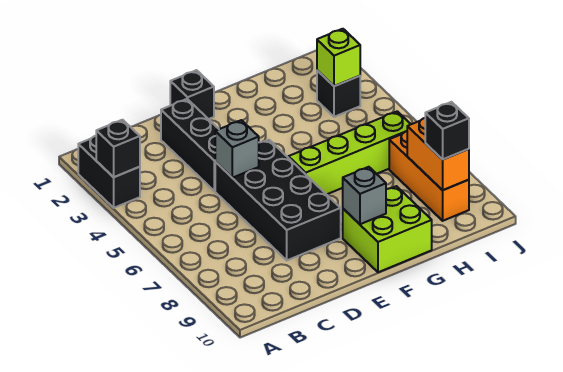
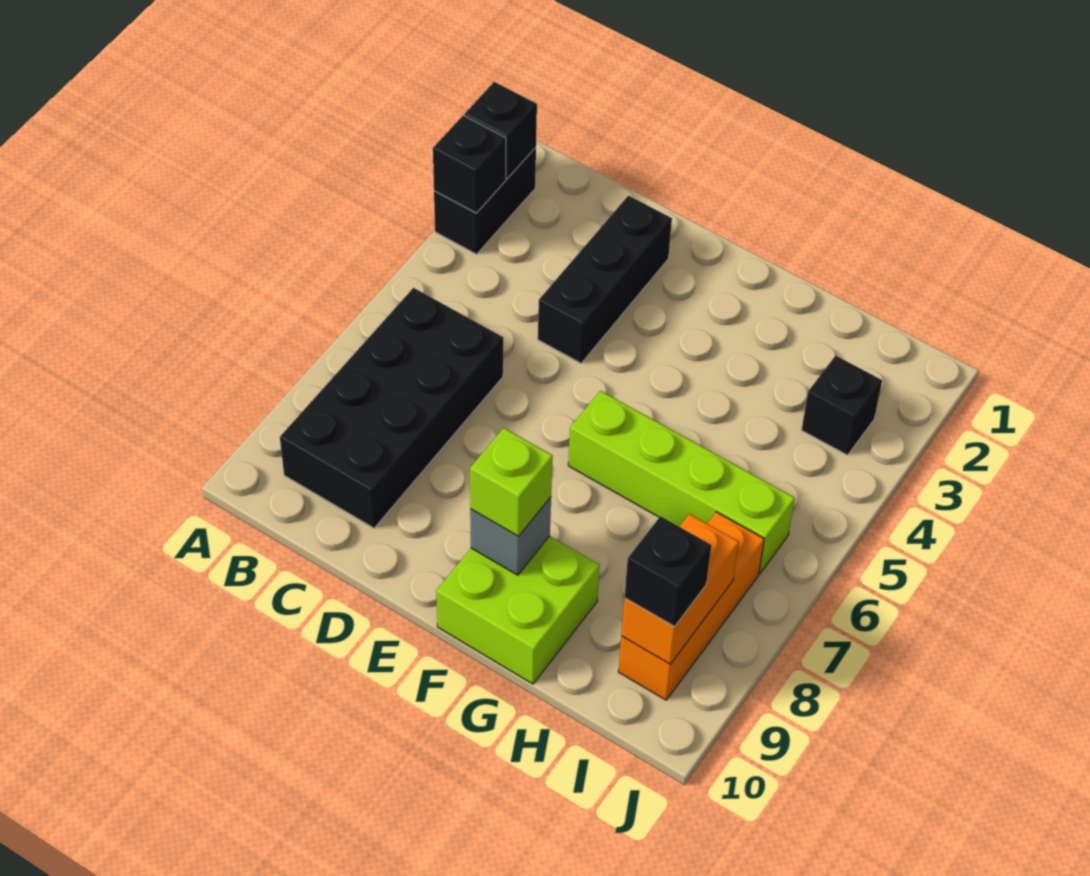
black 2x4 brick [215,140,341,260] -> black 2x4 brick moved to [280,288,503,528]
grey 1x1 brick [215,120,259,178] -> none
black 1x1 brick [170,70,214,119] -> black 1x1 brick moved to [465,82,537,179]
lime 1x1 brick [317,29,360,86] -> lime 1x1 brick moved to [470,428,553,536]

